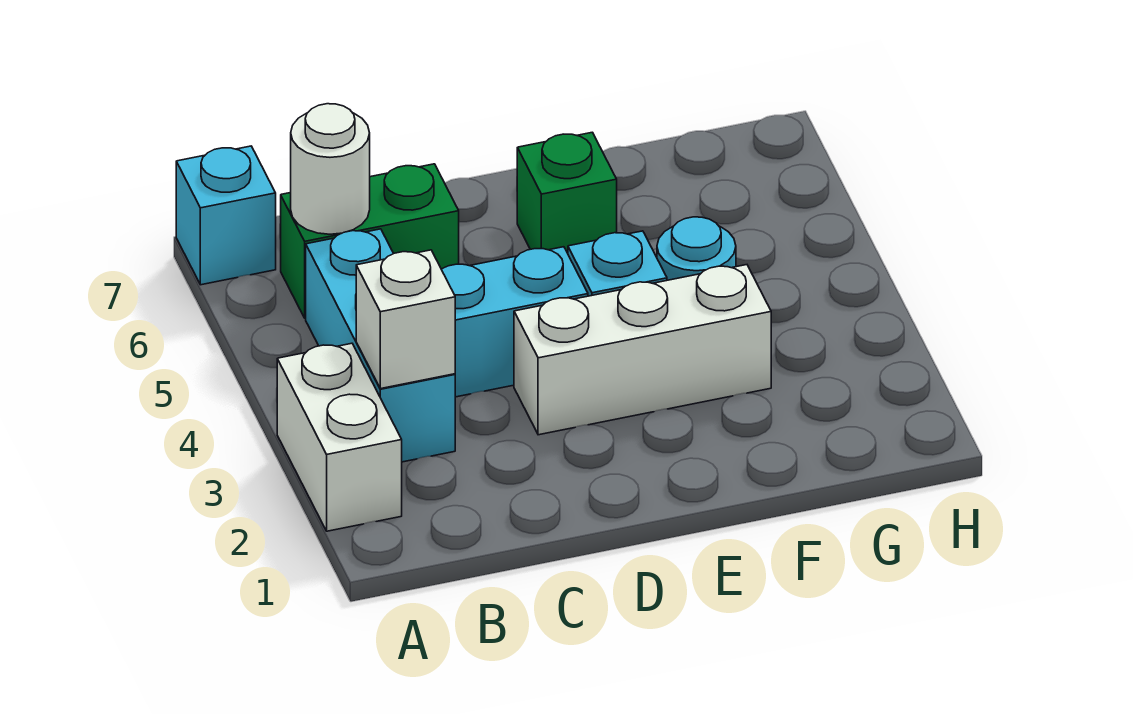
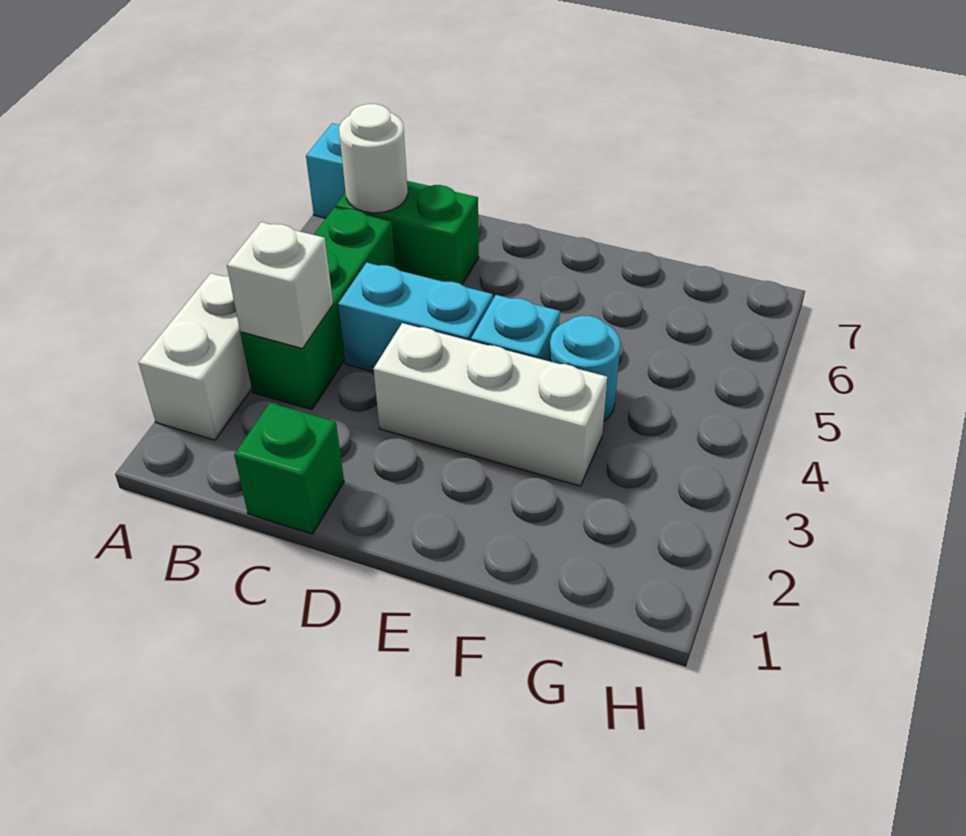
cyan 1x3 brick [306,229,455,462] -> green 1x3 brick [240,208,395,410]
green 1x1 brick [517,132,617,253] -> green 1x1 brick moved to [234,403,344,534]

